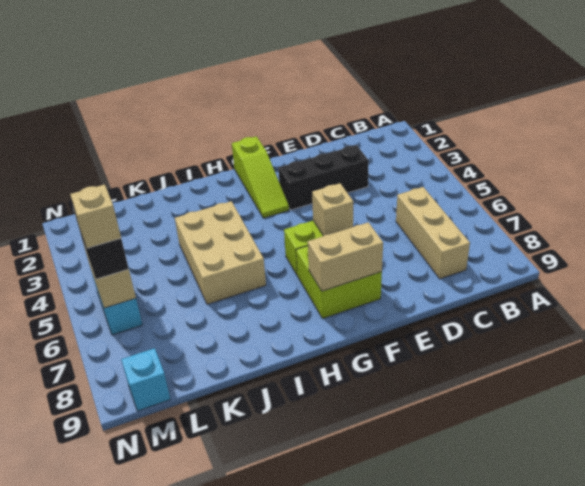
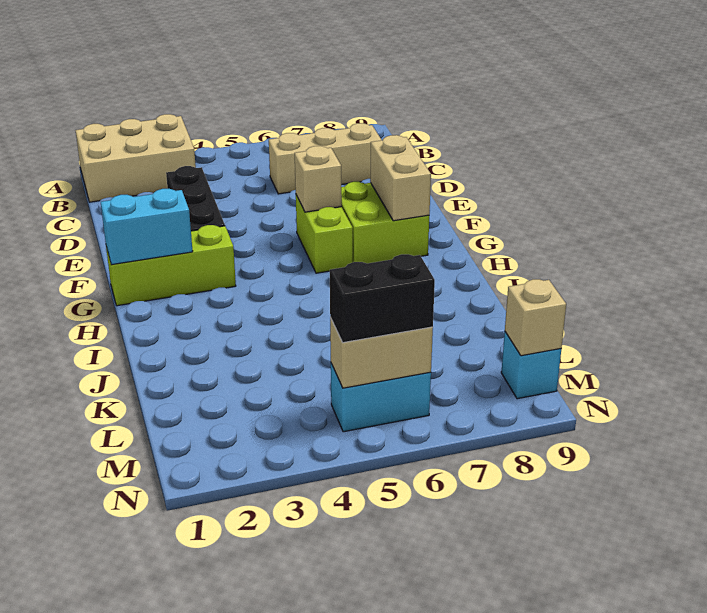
lime 1x3 slope [232,136,289,218] -> lime 1x3 brick [106,225,236,306]
none -> cyan 1x2 brick [101,189,193,265]
tan 2x3 brick [175,201,266,304] -> tan 2x3 brick moved to [75,114,196,202]
tan 1x1 brick [70,185,121,248] -> tan 1x1 brick moved to [505,279,566,356]

